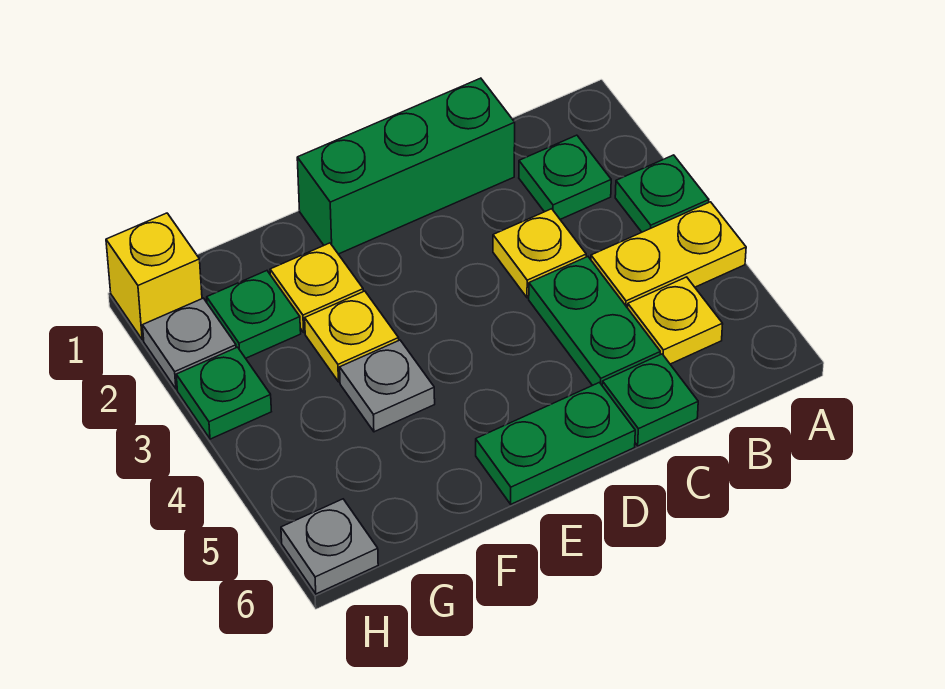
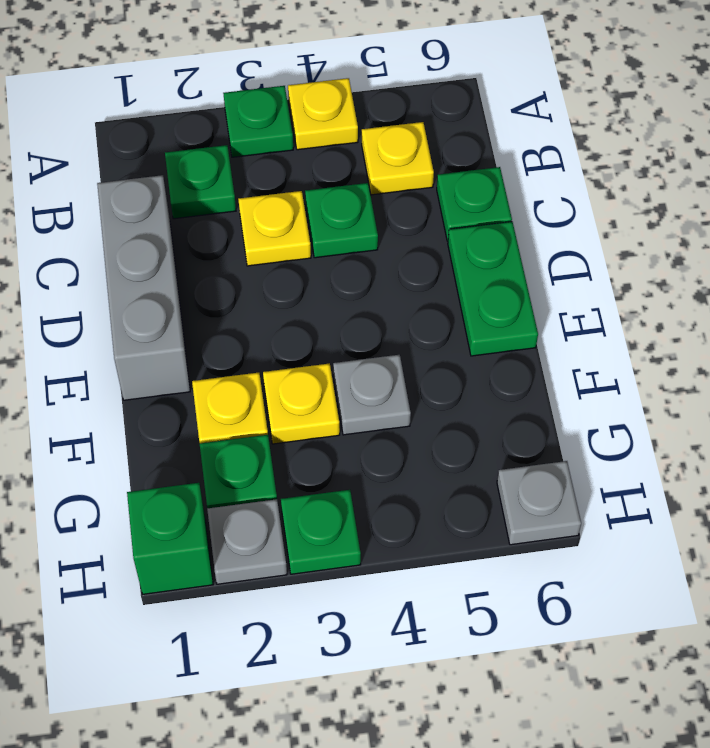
yellow 1x2 plate [591,202,746,308] -> yellow 1x1 plate [288,78,358,150]
green 1x3 brick [297,78,515,254] -> grey 1x3 brick [97,175,190,400]
green 1x2 plate [529,257,660,386] -> green 1x1 plate [305,183,378,258]
yellow 1x1 brick [106,213,202,340] -> green 1x1 brick [127,483,213,594]

